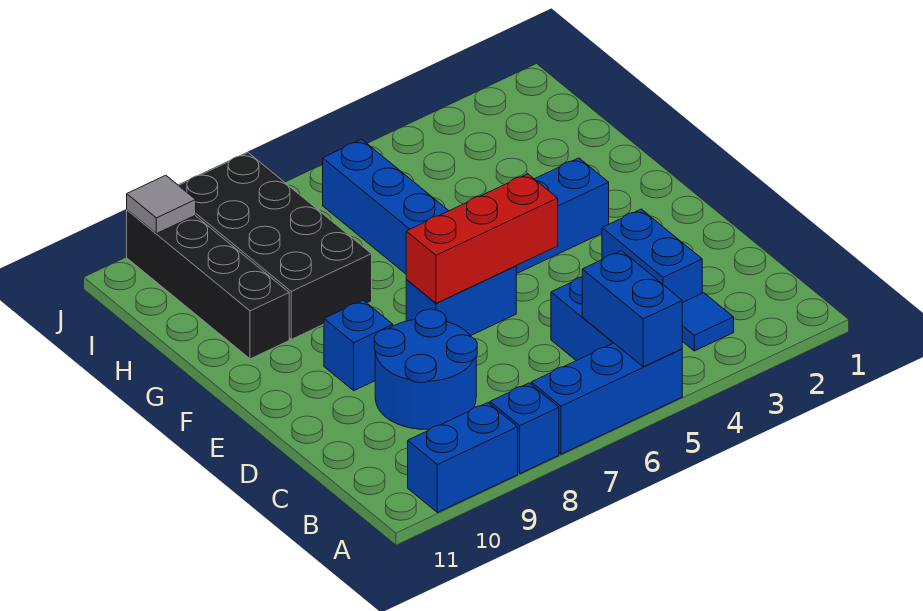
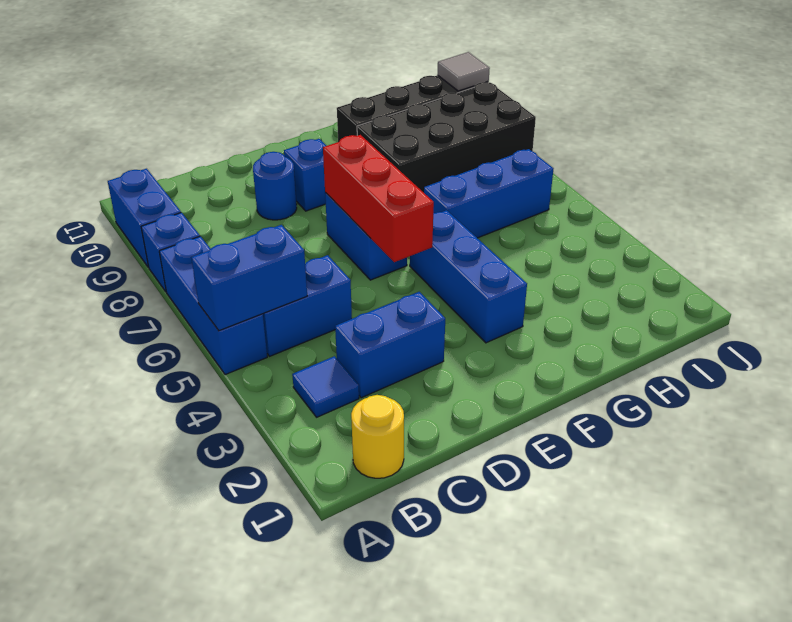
none -> yellow 1x1 round brick [351,395,404,478]
blue 2x2 round brick [374,309,477,429] -> blue 1x1 round brick [253,152,297,220]

